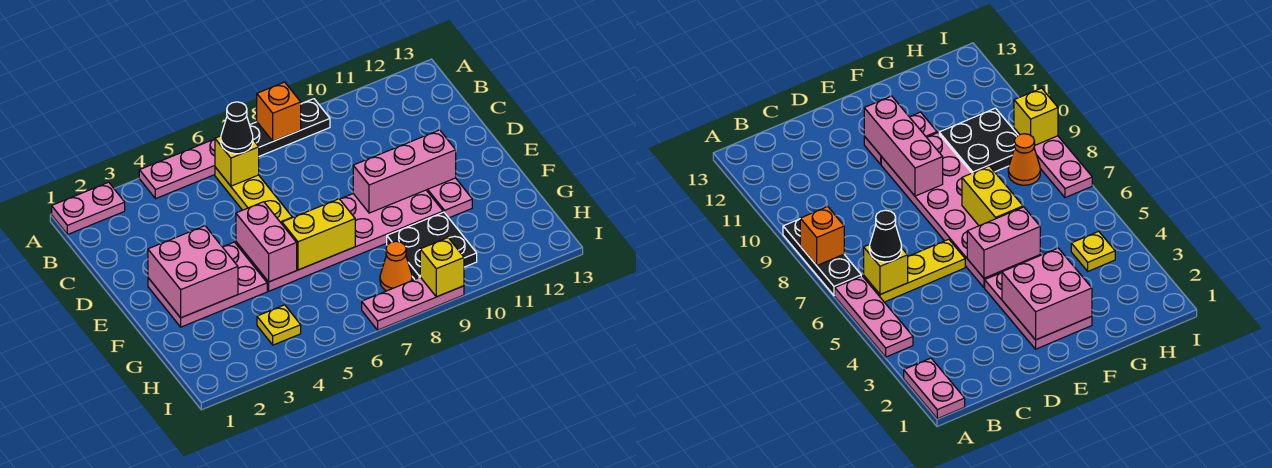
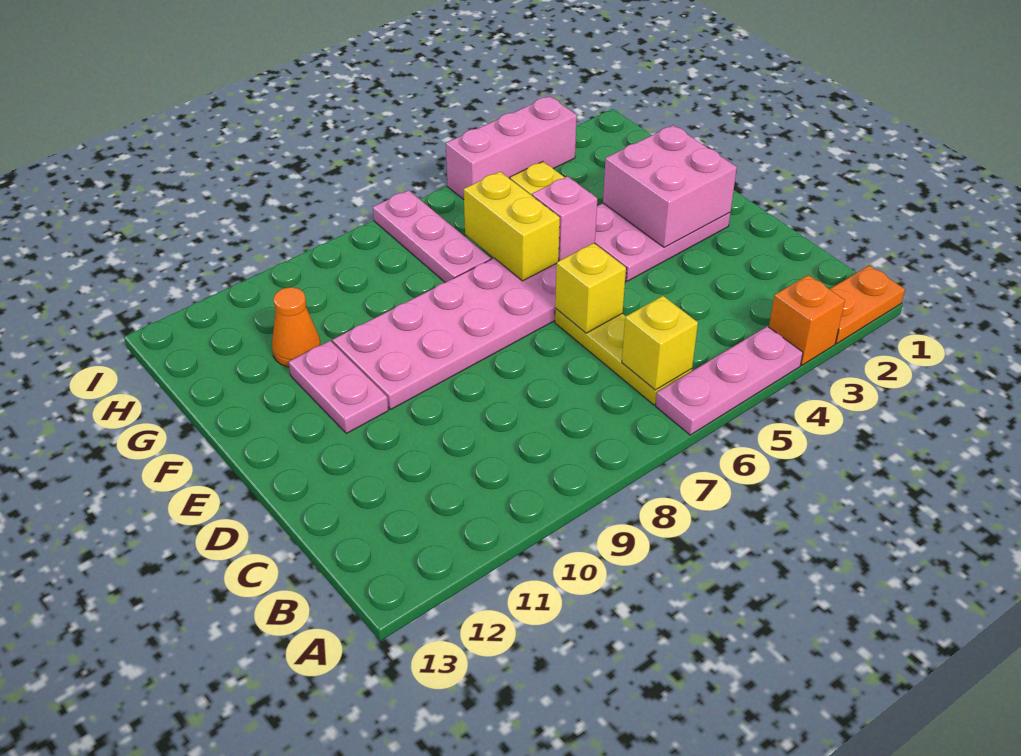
pink 1x2 plate [52,182,125,235] -> orange 1x2 plate [830,266,905,344]
black 1x3 plate [250,99,330,156] -> none
orange 1x1 brick [257,82,301,141] -> orange 1x1 brick moved to [769,275,845,365]
black 1x1 cone [221,102,253,154] -> none
pink 1x2 brick [236,202,297,282] -> pink 1x1 brick [532,176,597,261]
pink 1x3 brick [353,130,456,213] -> pink 1x3 brick moved to [446,96,577,199]
yellow 1x2 brick [282,199,355,270] -> yellow 1x2 brick turned to [464,172,560,281]
black 2x2 plate [387,212,477,279] -> none
orange 1x1 cone [380,241,412,291] -> orange 1x1 cone moved to [272,287,321,367]
pink 1x3 plate [362,277,464,330] -> pink 1x3 plate turned to [373,190,491,283]
yellow 1x1 brick [420,238,464,297] -> yellow 1x1 brick moved to [555,243,626,333]

